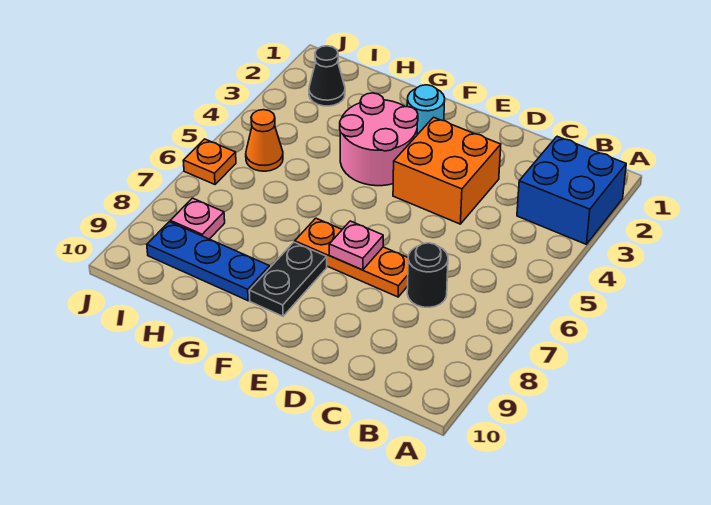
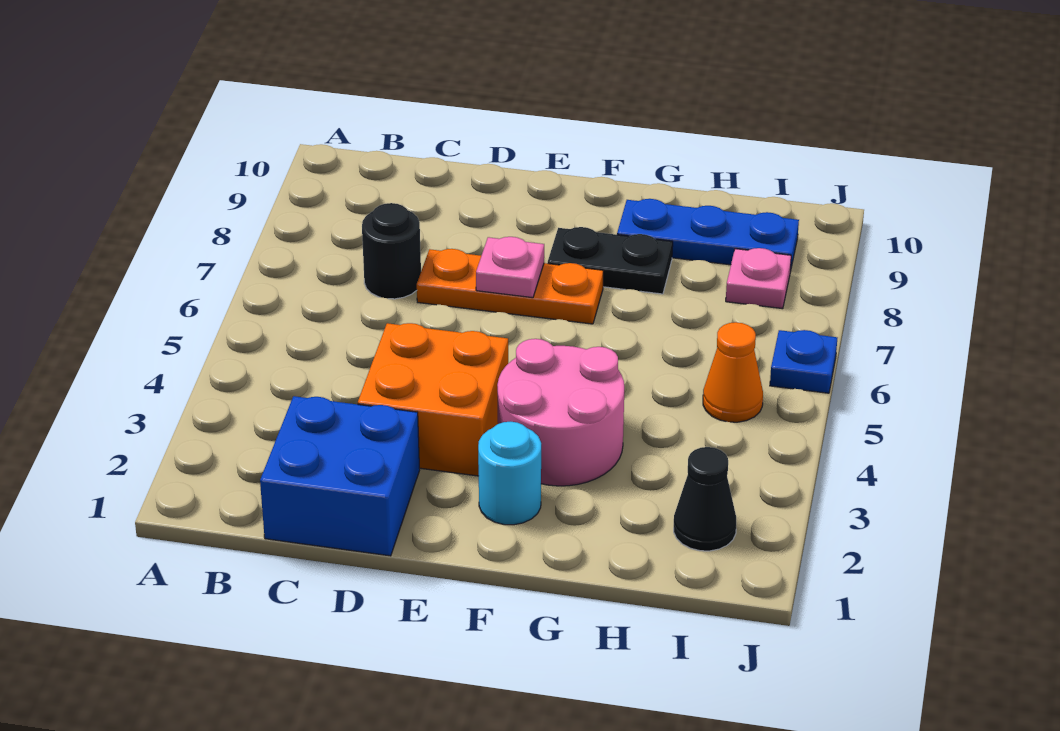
blue 2x2 brick [517,136,626,244] -> blue 2x2 brick moved to [260,396,420,556]
black 1x2 plate [249,242,327,316] -> black 1x2 plate turned to [548,227,673,294]
orange 1x1 plate [183,139,236,184] -> blue 1x1 plate [770,330,837,393]

